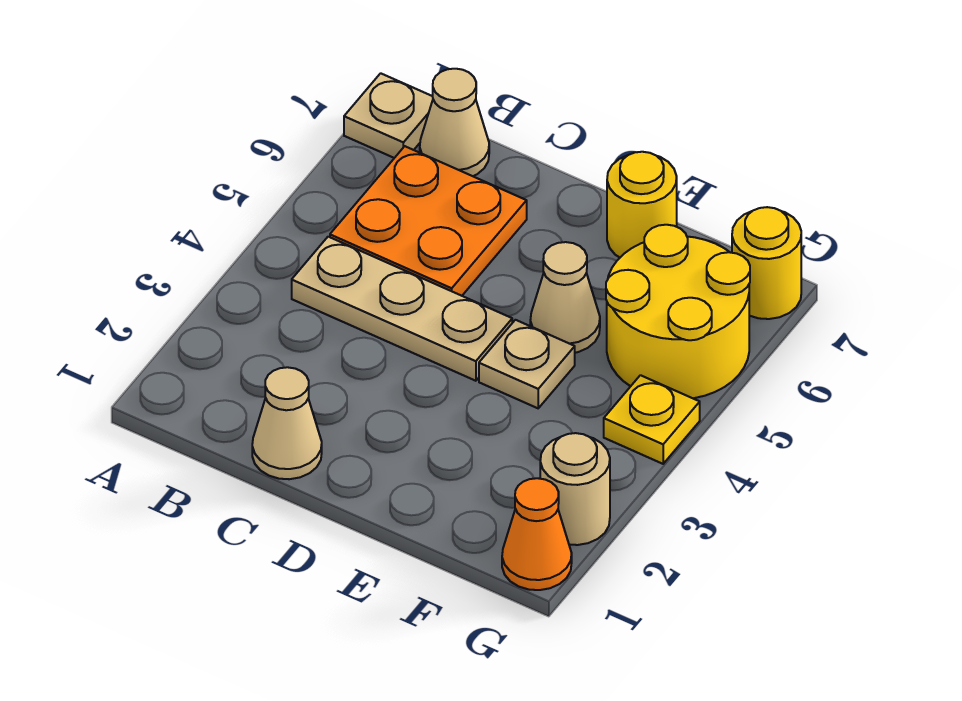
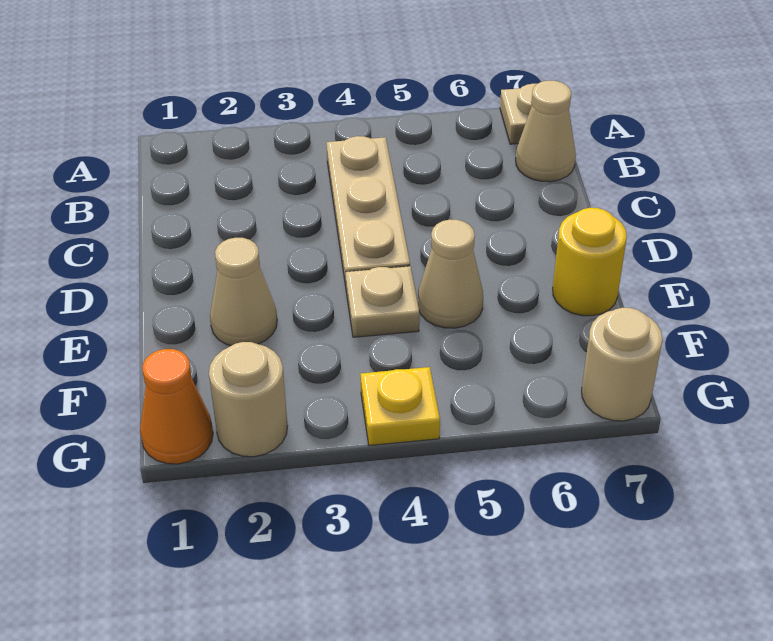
orange 2x2 plate [330,146,527,296] -> none
tan 1x1 cone [252,367,322,479] -> tan 1x1 cone moved to [210,238,277,346]
yellow 2x2 round brick [606,225,750,398] -> none
yellow 1x1 round brick [732,207,801,319] -> tan 1x1 round brick [582,308,662,421]

